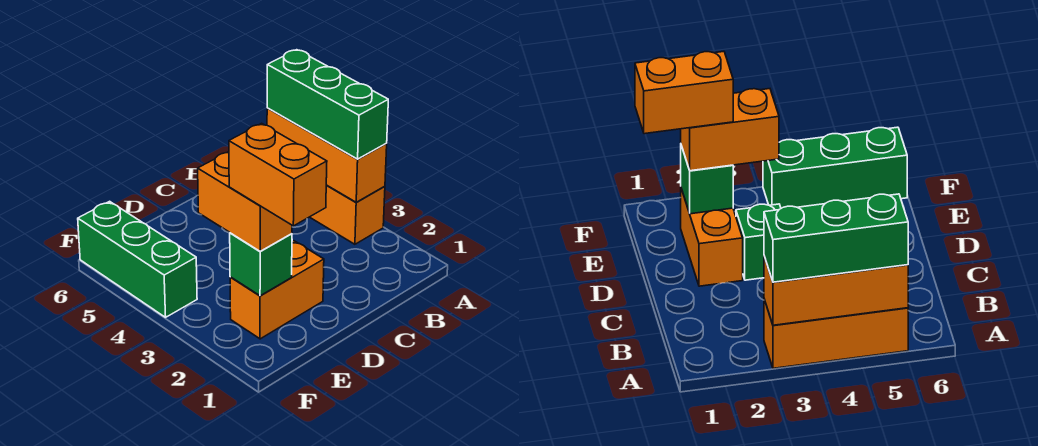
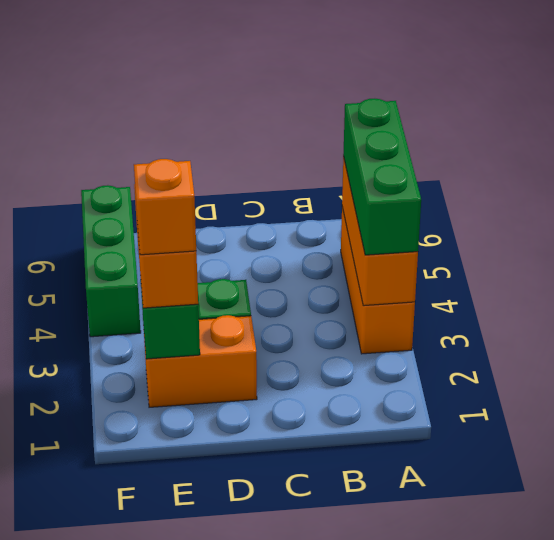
orange 1x2 brick [229,123,327,226] -> orange 1x1 brick [134,159,196,255]

